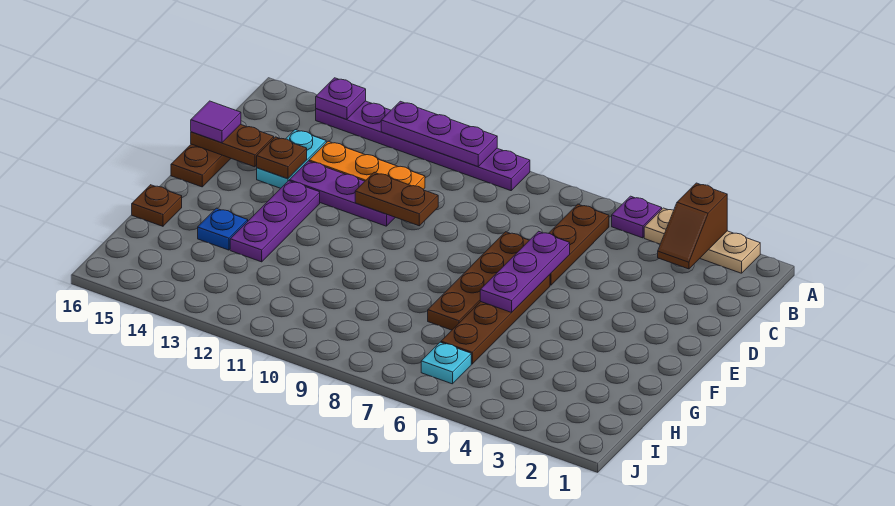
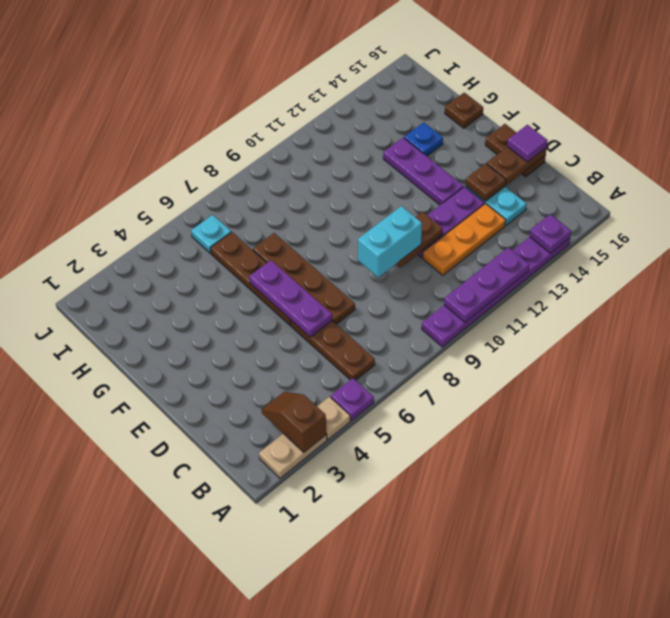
none -> cyan 1x2 brick [358,206,422,277]

